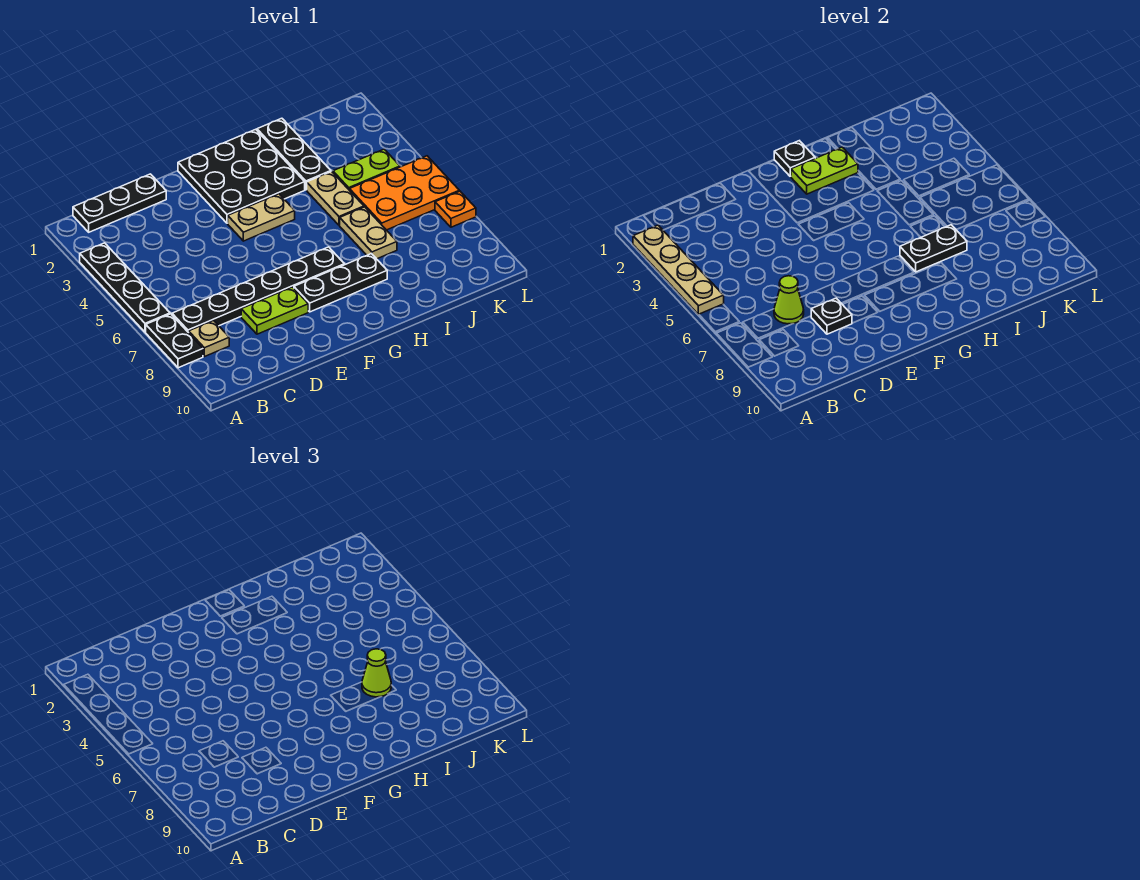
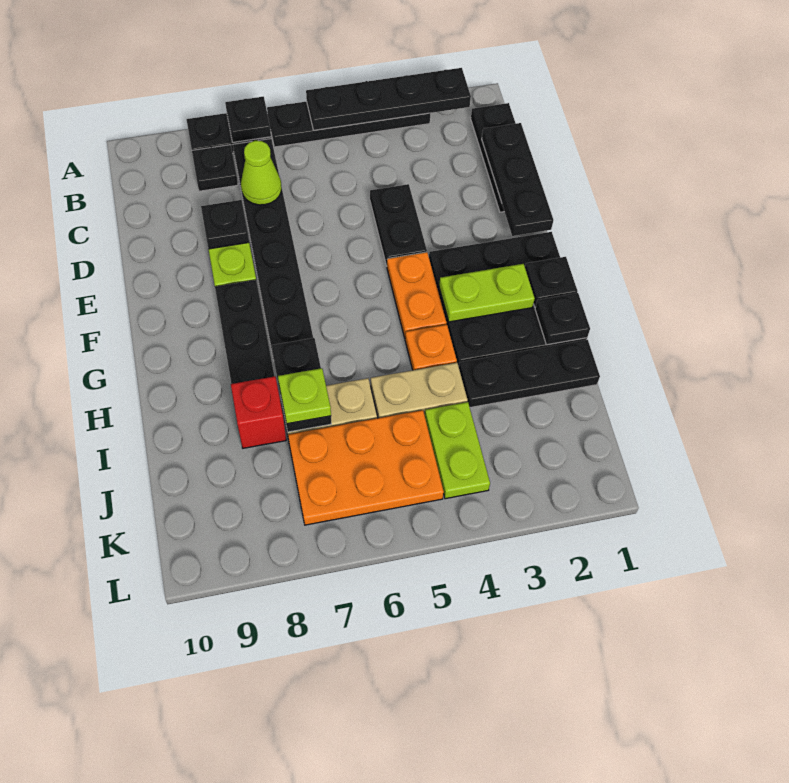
tan 1x4 plate [633,225,724,315] -> black 1x4 plate [306,68,471,130]
none -> black 1x1 plate [225,97,271,142]
tan 1x1 plate [189,321,229,357] -> black 1x1 plate [192,145,238,191]
none -> black 1x3 plate [482,123,553,236]
none -> black 1x2 plate [370,184,427,266]
tan 1x2 plate [228,194,295,241] -> orange 1x2 plate [387,252,446,338]
lime 1x2 plate [791,147,858,194] -> lime 1x2 plate turned to [439,264,535,322]
none -> black 1x1 plate [535,293,590,345]
lime 1x1 cone [362,649,391,697] -> lime 1x1 plate [278,368,331,424]
none -> red 1x1 brick [231,376,286,448]
orange 2x3 plate [349,156,459,230] -> orange 2x3 plate turned to [288,410,444,525]
orange 1x1 plate [435,191,476,227] -> orange 1x1 plate moved to [405,324,457,370]

